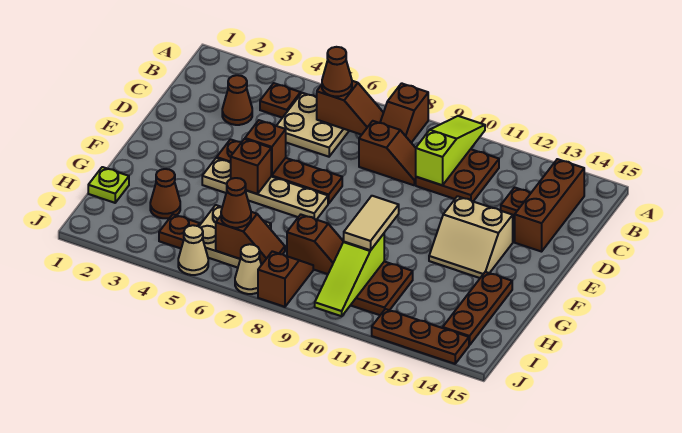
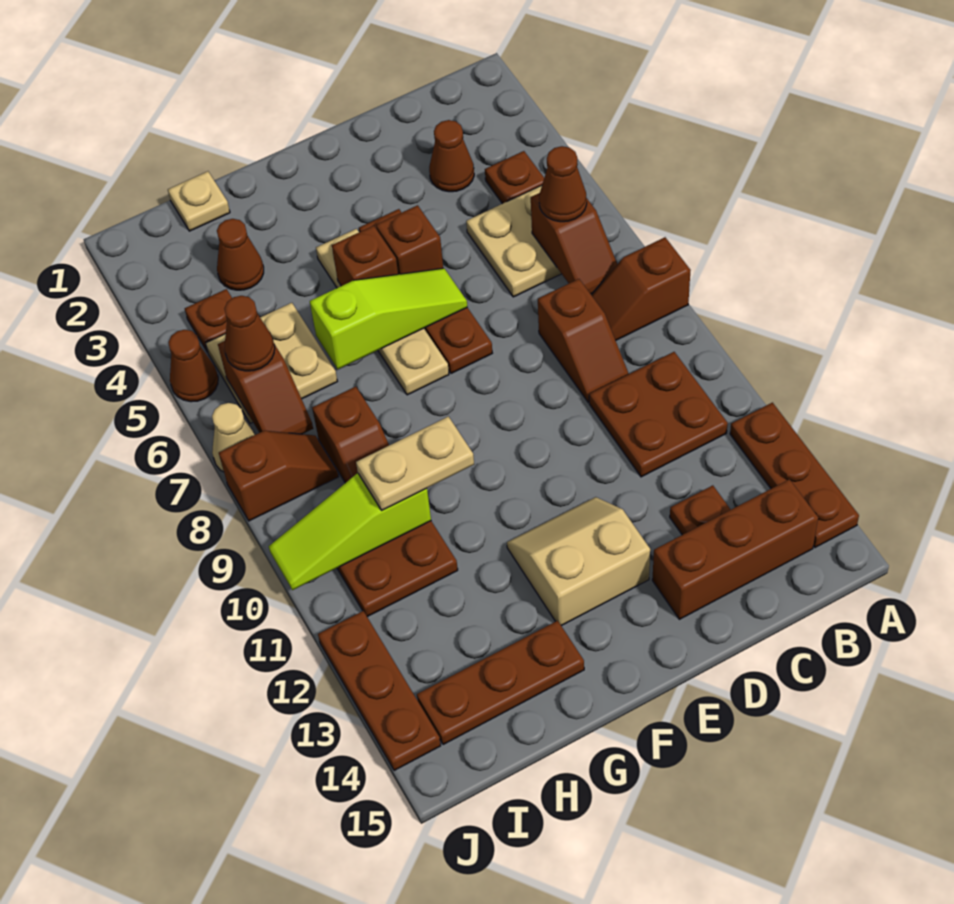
lime 1x3 slope [416,116,485,185] -> lime 1x3 slope moved to [310,268,467,369]
none -> brown 1x3 plate [730,403,859,548]
tan 2x2 slope [429,196,513,278] -> tan 2x2 slope turned to [507,497,650,626]
tan 1x2 tile [344,196,399,250] -> tan 1x2 plate [356,416,474,510]
lime 1x1 plate [88,167,129,203] -> tan 1x1 plate [168,171,230,231]
tan 1x1 cone [178,225,208,275] -> brown 1x1 cone [168,330,218,402]

